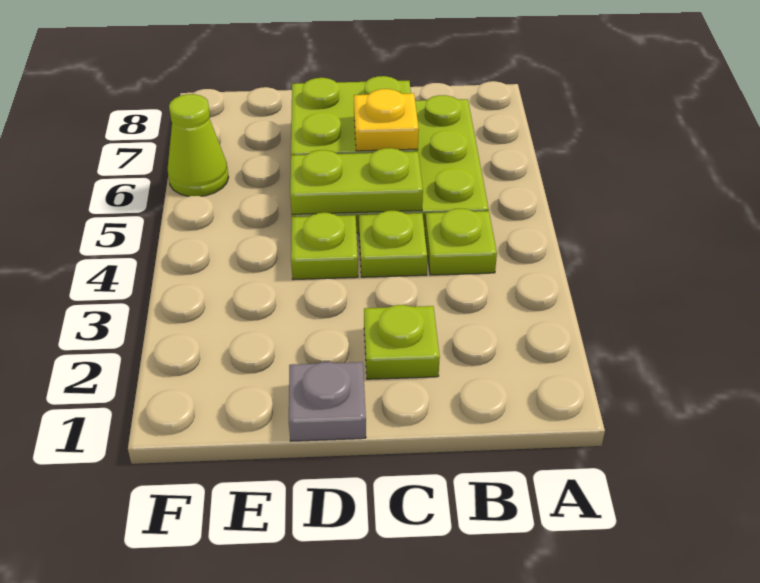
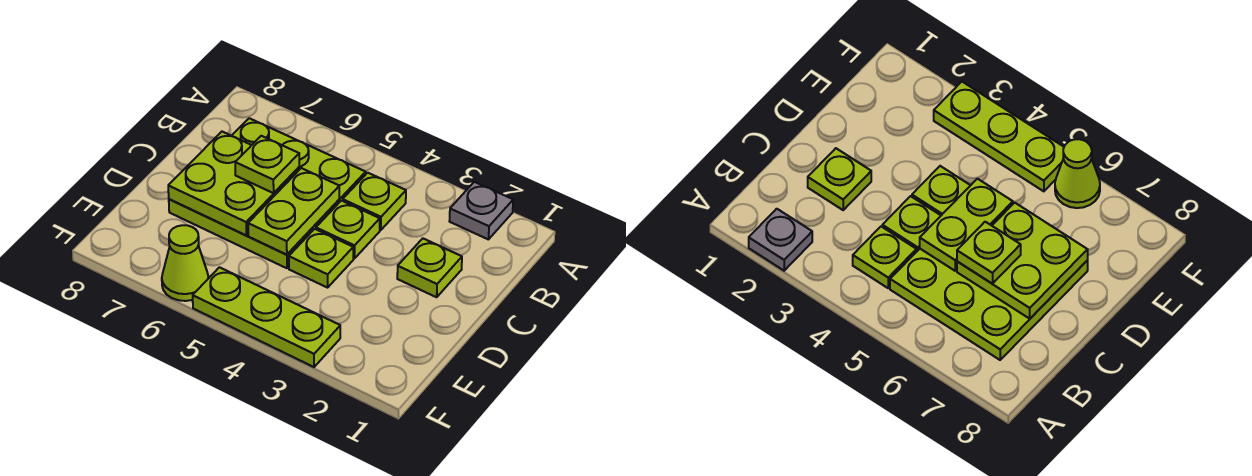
yellow 1x1 plate [354,89,419,151] -> lime 1x1 plate [235,136,299,193]
grey 1x1 plate [289,362,366,441] -> grey 1x1 plate moved to [449,182,513,240]
none -> lime 1x3 plate [193,267,340,367]

